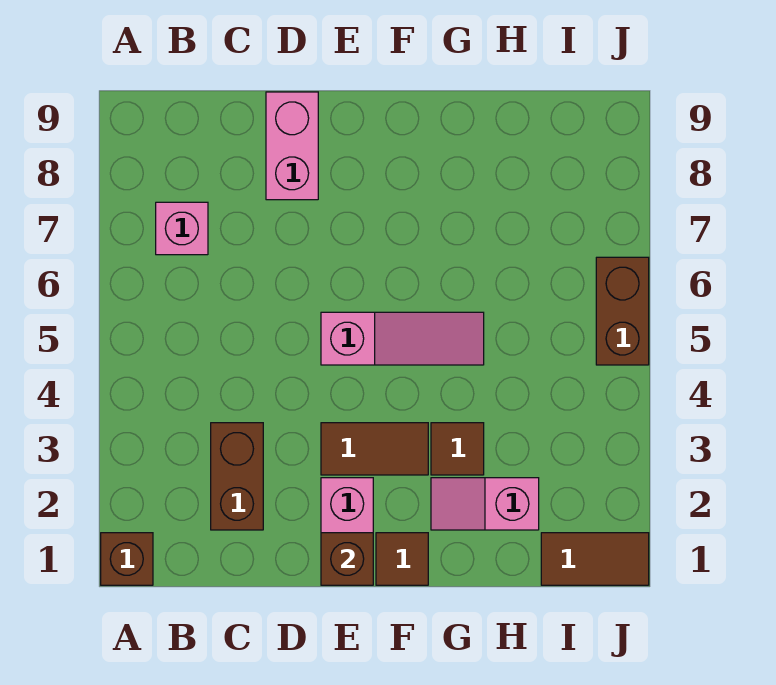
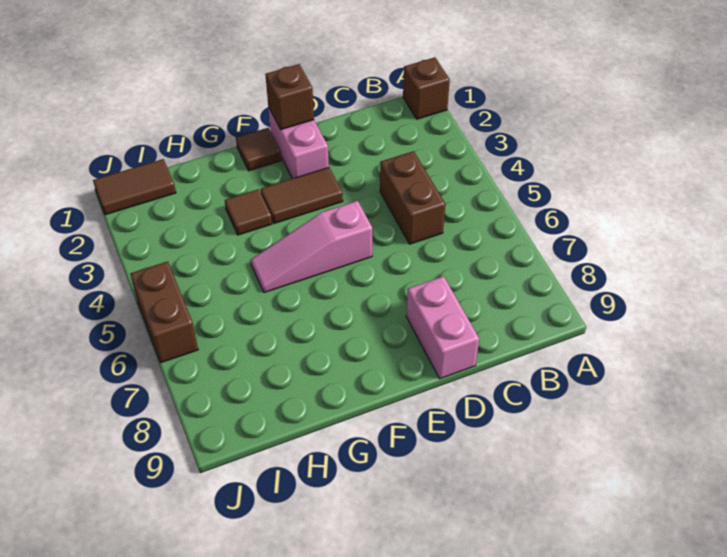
pink 1x1 brick [156,202,208,255] -> none
brown 1x2 brick [211,423,263,530] -> brown 1x2 brick moved to [380,151,445,244]
pink 1x2 slope [431,478,539,530] -> none

